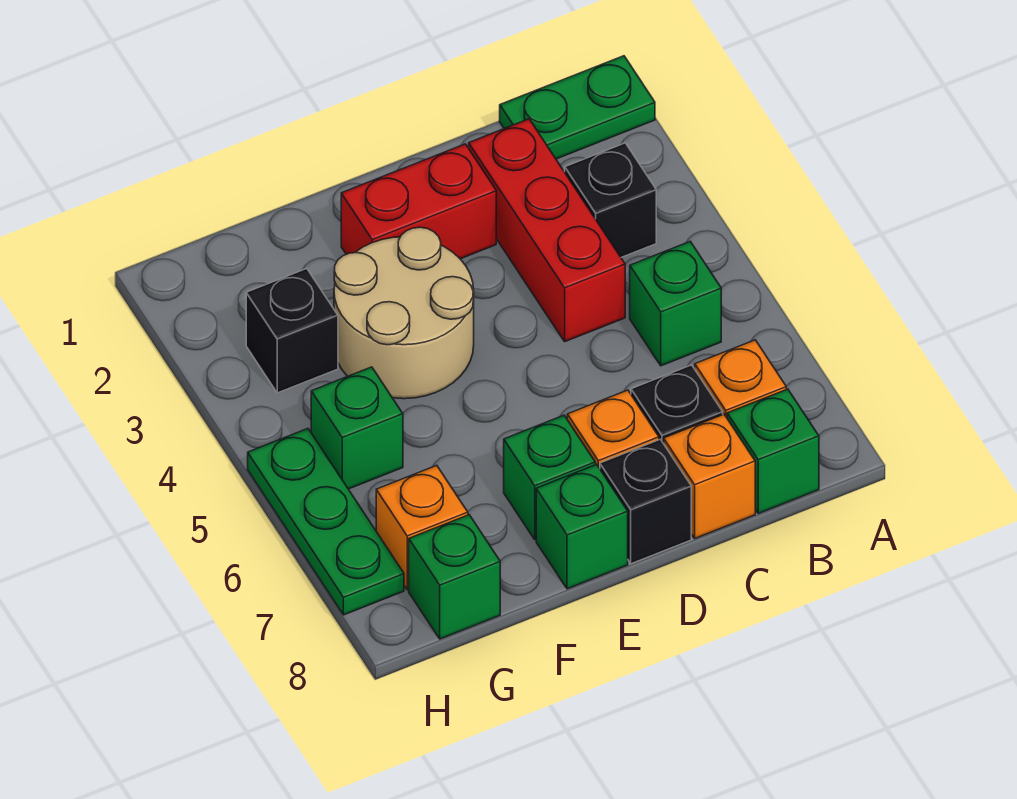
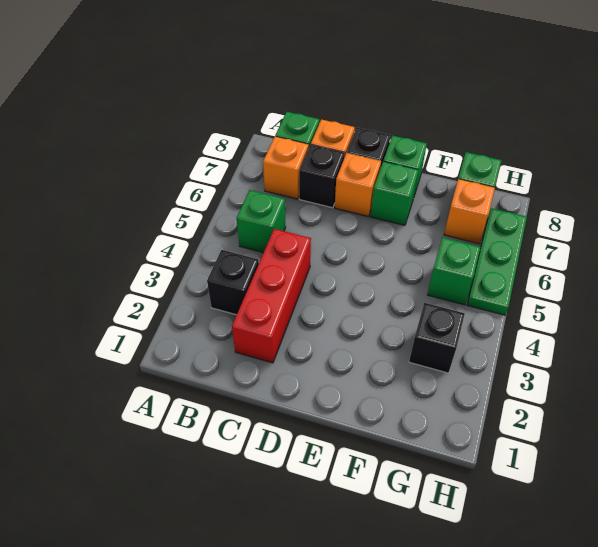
green 1x2 plate [500,56,655,159] -> none
red 1x2 brick [341,144,496,259] -> none
tan 2x2 round brick [334,227,474,399] -> none

